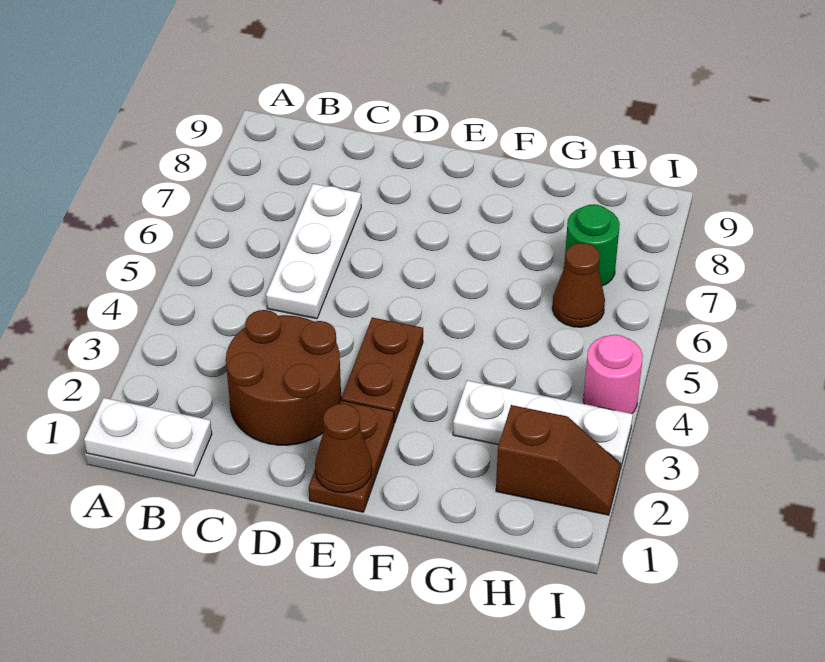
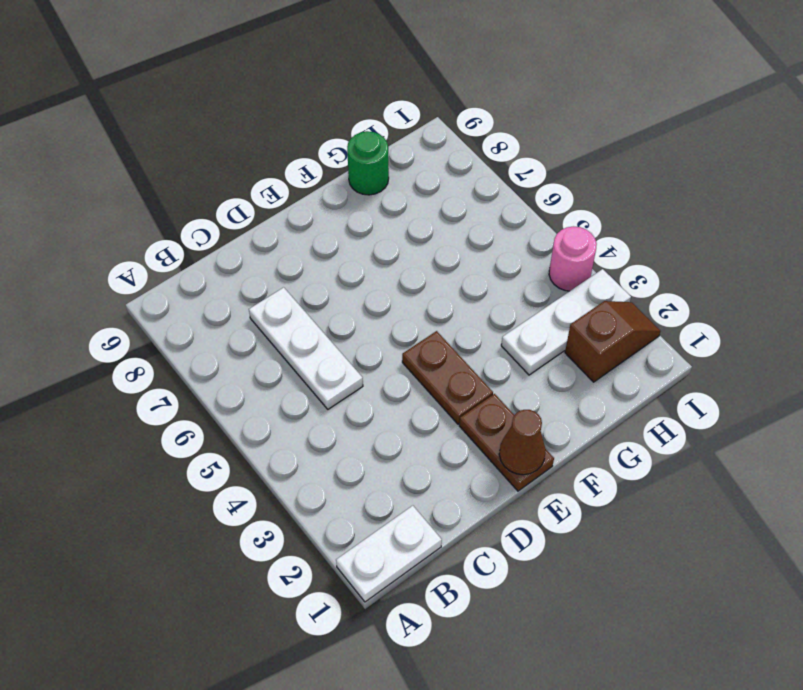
brown 2x2 round brick [226,310,341,445] -> none
brown 1x1 cone [552,243,605,327] -> none
green 1x1 round brick [564,204,620,286] -> green 1x1 round brick moved to [347,131,389,195]

